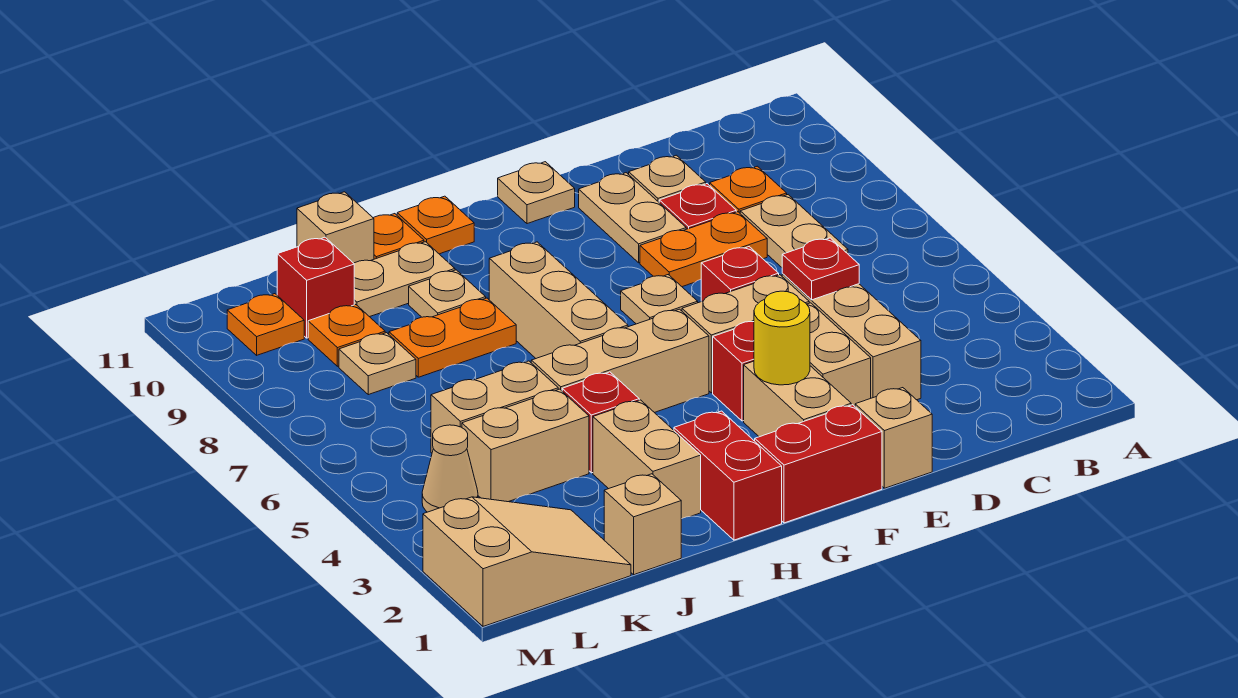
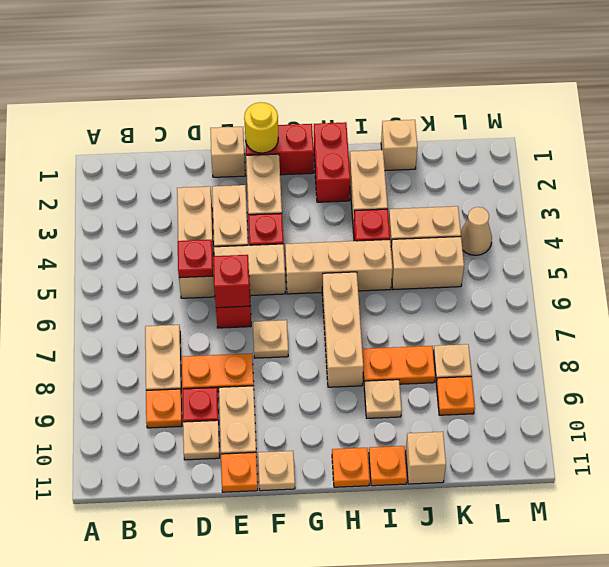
yellow 1x1 round brick [754,291,810,385] -> yellow 1x1 round brick moved to [244,102,278,153]
tan 1x2 plate [354,242,455,317] -> none
tan 2x3 slope [423,497,631,626] -> none
red 1x1 brick [277,237,354,338] -> red 1x1 brick moved to [213,255,250,308]
orange 1x1 plate [227,294,304,355] -> orange 1x1 plate moved to [221,452,258,492]

